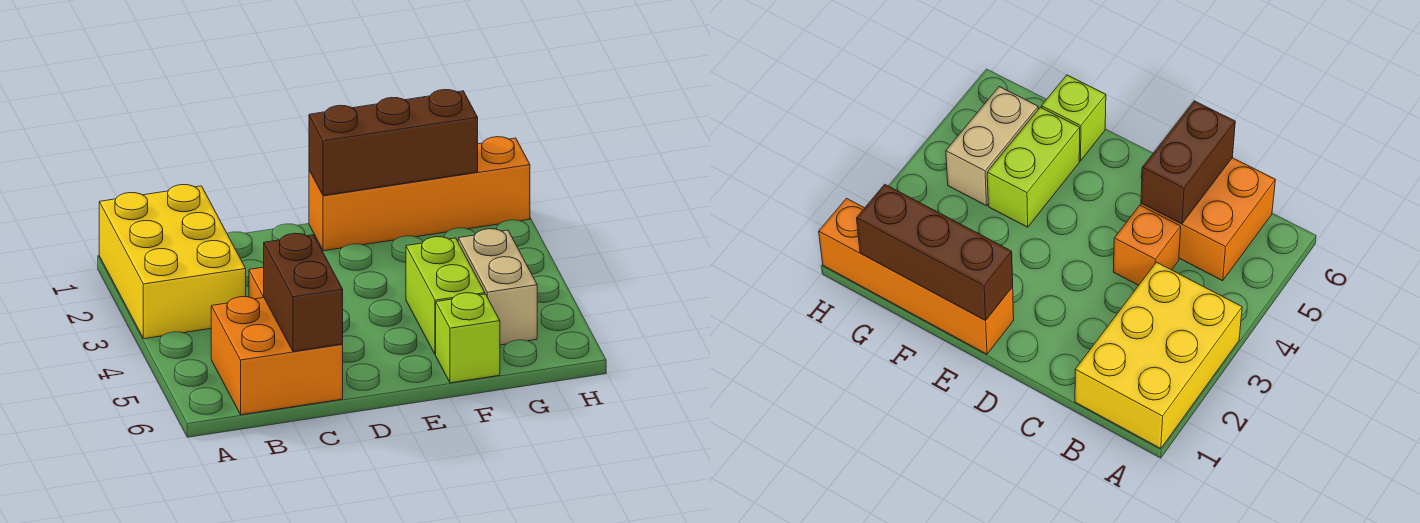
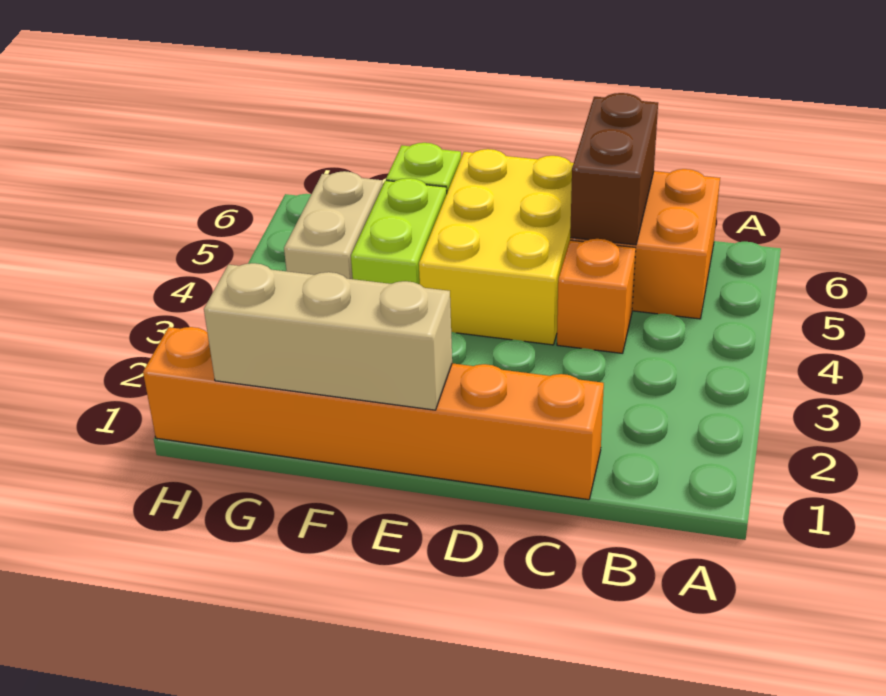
yellow 2x3 brick [99,185,246,339] -> yellow 2x3 brick moved to [419,149,574,345]
orange 1x4 brick [309,137,530,251] -> orange 1x6 brick [143,327,604,500]
brown 1x3 brick [309,90,478,196] -> tan 1x3 brick [204,263,452,410]

